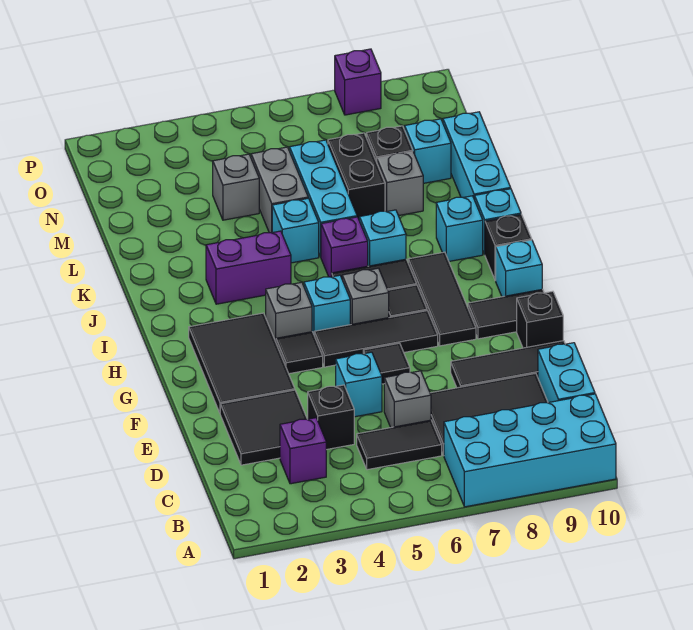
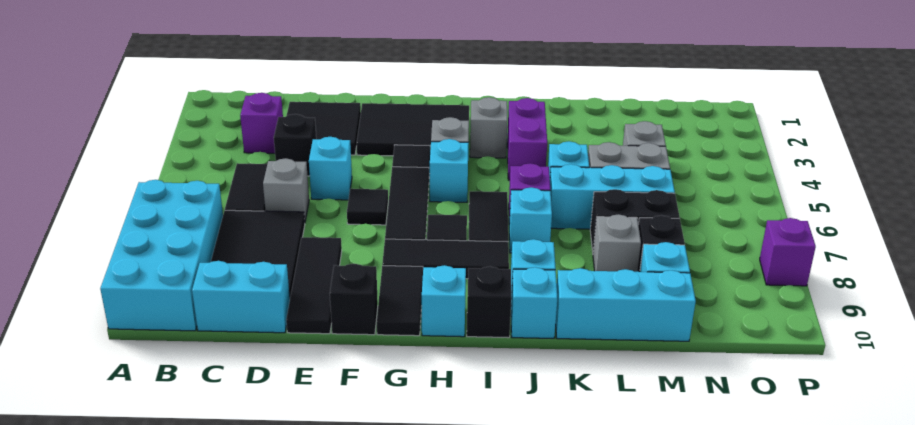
grey 1x1 brick [342,268,389,325] -> grey 1x1 brick moved to [470,97,507,158]

